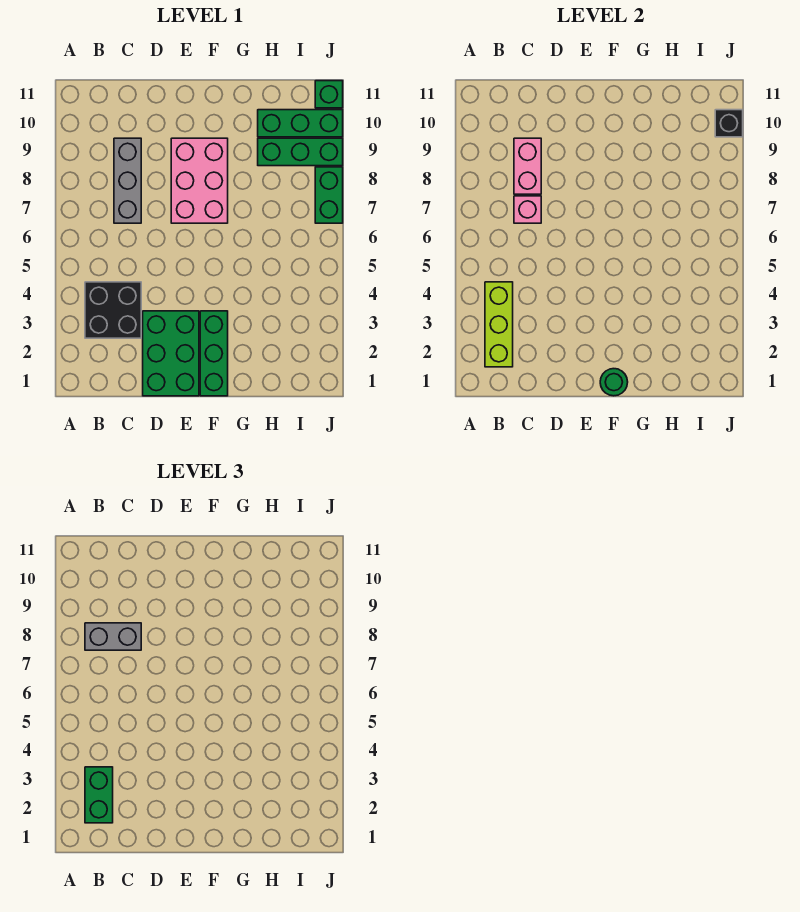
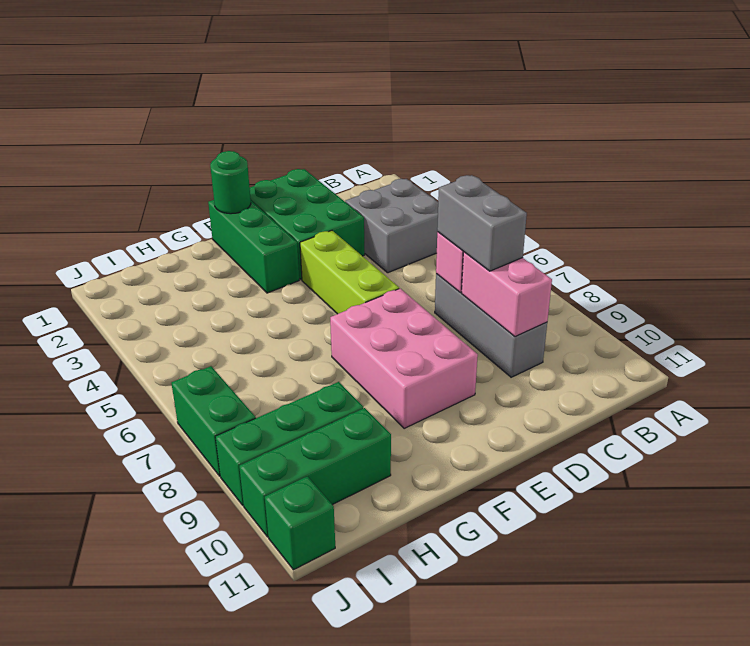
lime 1x3 brick [485,282,513,367] -> lime 1x3 brick moved to [300,231,399,314]
green 1x2 brick [85,767,113,823] -> none
black 2x2 brick [85,282,141,338] -> grey 2x2 brick [345,179,438,273]
grey 1x2 brick [85,623,141,650] -> grey 1x2 brick turned to [437,175,527,271]
black 1x1 brick [715,110,743,137] -> none

